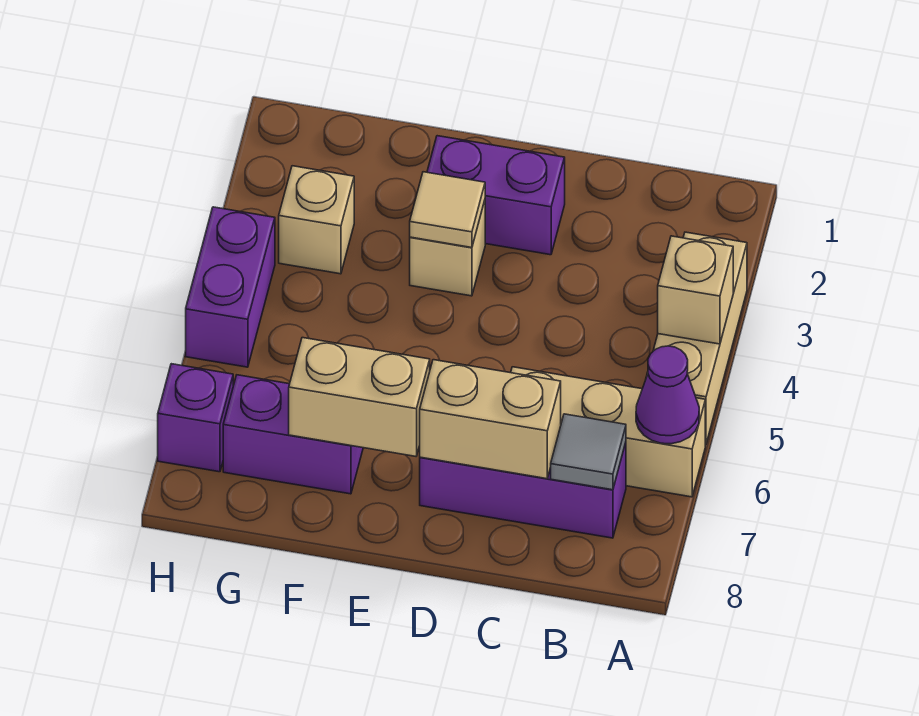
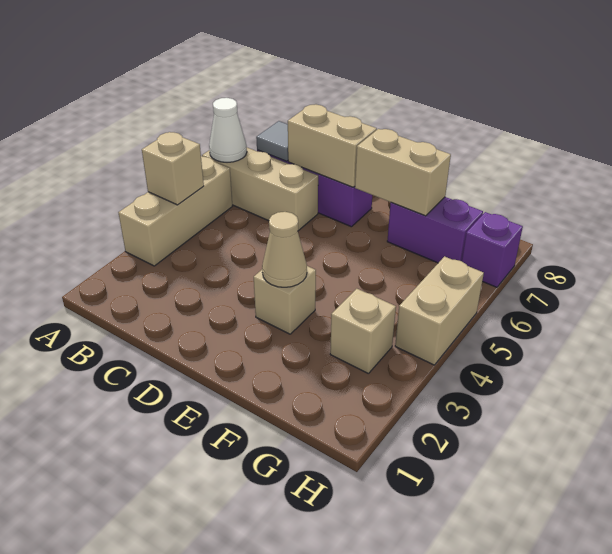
purple 1x1 cone [636,346,699,444] -> white 1x1 cone [209,98,247,162]
purple 1x2 brick [427,136,565,255] -> none
tan 1x1 tile [410,172,485,248] -> tan 1x1 cone [262,212,307,287]
purple 1x2 brick [186,207,275,367] -> tan 1x2 brick [395,256,484,365]

